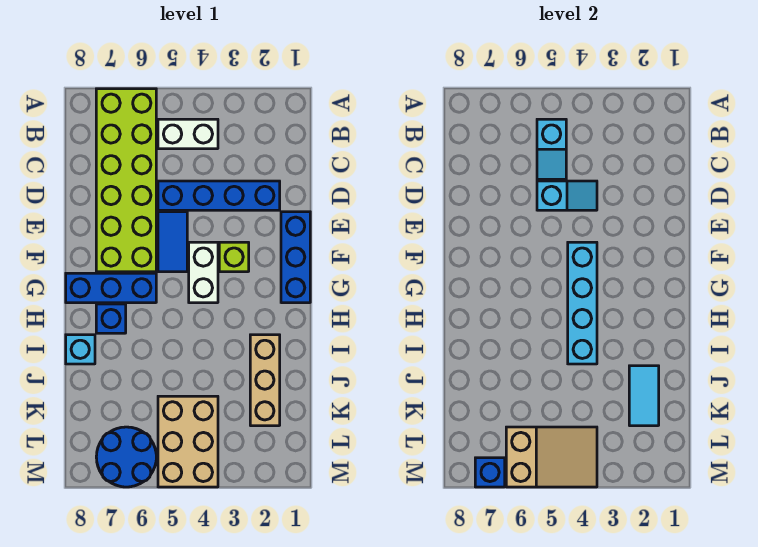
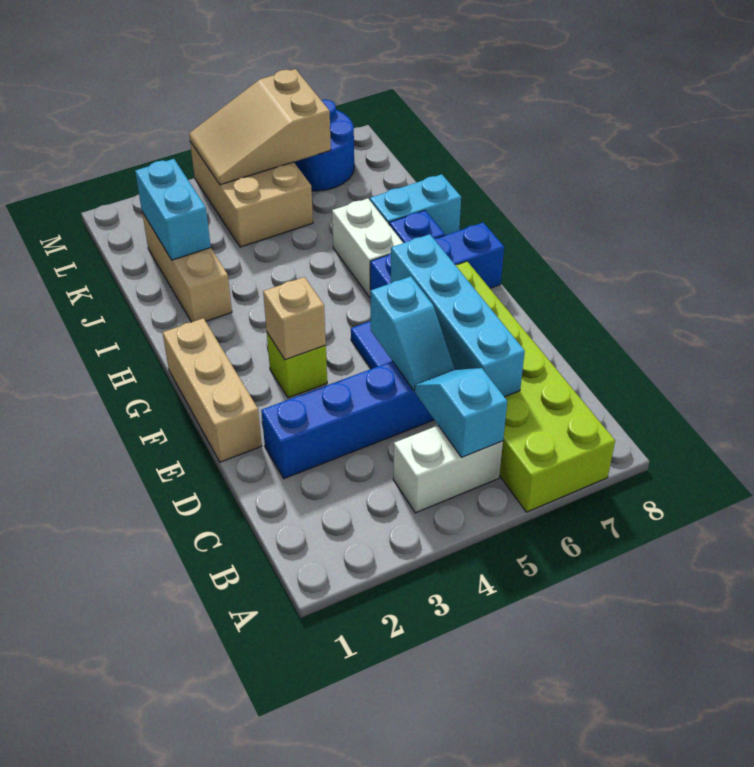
cyan 1x2 slope [537,181,597,210] -> cyan 1x2 slope turned to [371,276,454,390]
blue 1x3 brick [281,212,310,303] -> tan 1x3 brick [163,318,262,462]
none -> tan 1x1 brick [263,277,326,360]
white 1x2 brick [189,242,218,303] -> white 1x2 brick moved to [332,198,403,297]
cyan 1x4 brick [568,242,597,364] -> cyan 1x4 brick moved to [391,234,525,397]
cyan 1x1 brick [66,335,95,364] -> cyan 1x2 brick [370,174,461,235]
cyan 1x2 tile [629,366,659,426] -> cyan 1x2 brick [135,159,211,260]
blue 1x1 brick [475,458,505,487] -> none

